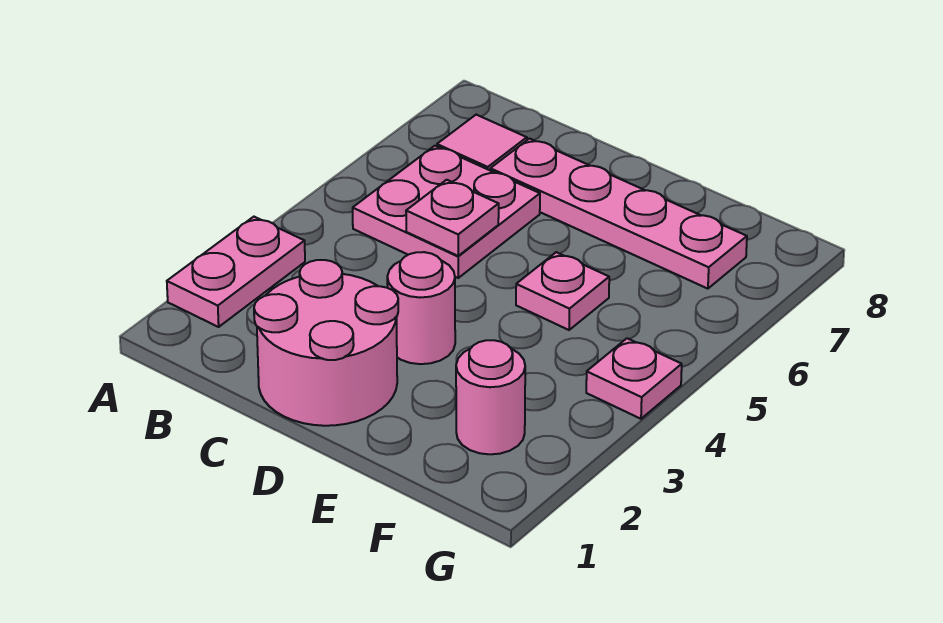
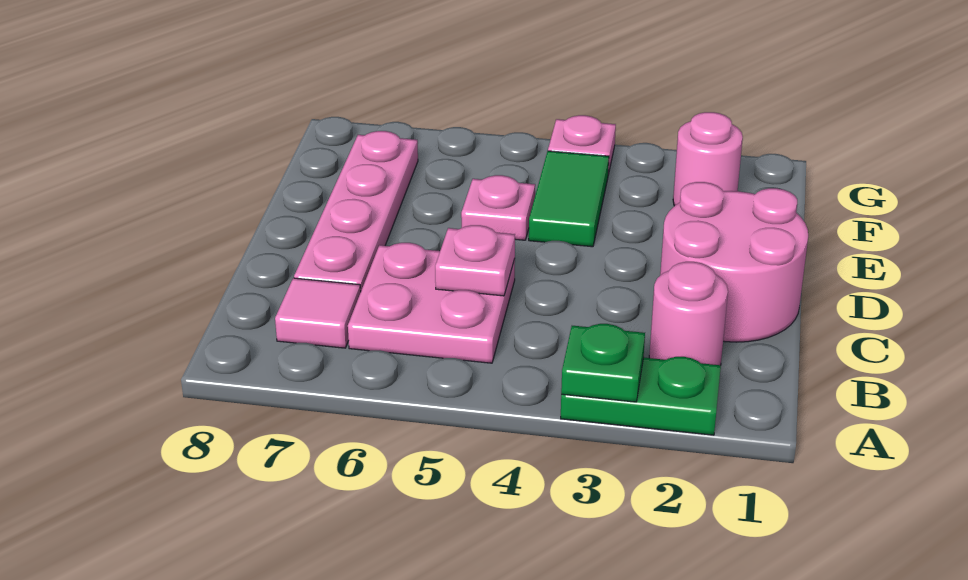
pink 1x2 plate [167,217,305,327] -> green 1x2 plate [561,357,721,435]
none -> green 1x1 plate [561,324,645,402]
pink 1x1 round brick [387,252,455,364] -> pink 1x1 round brick moved to [649,262,728,365]
none -> green 1x2 tile [529,151,609,247]

